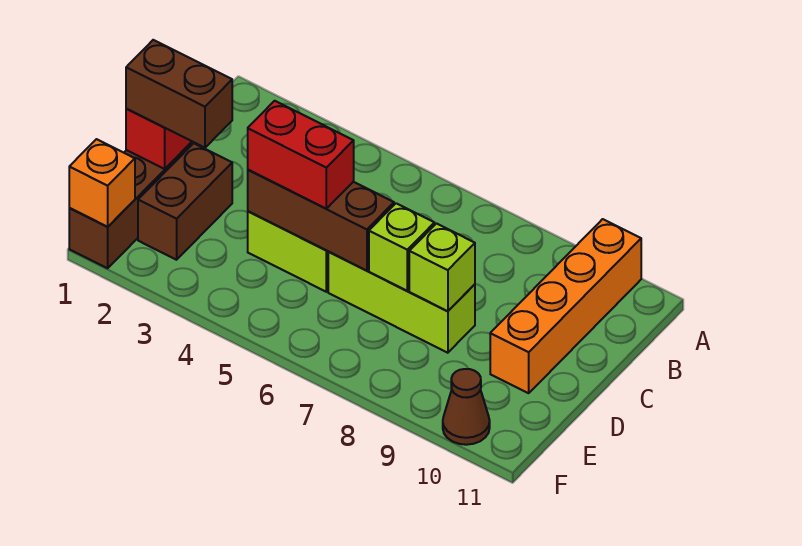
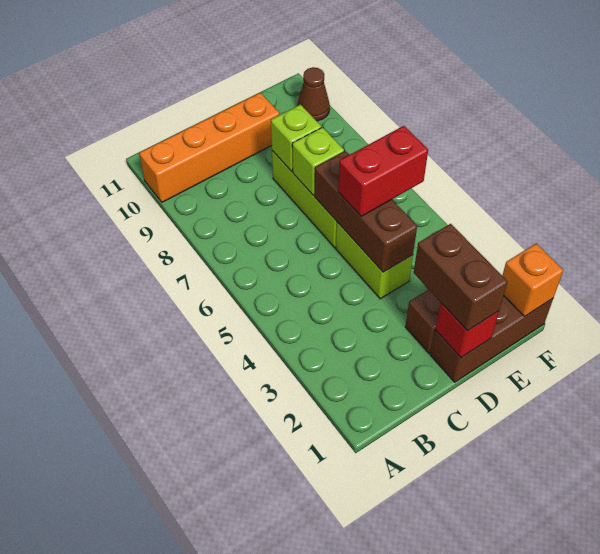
red 1x2 brick [248,101,354,209] -> red 1x2 brick turned to [338,126,428,216]

